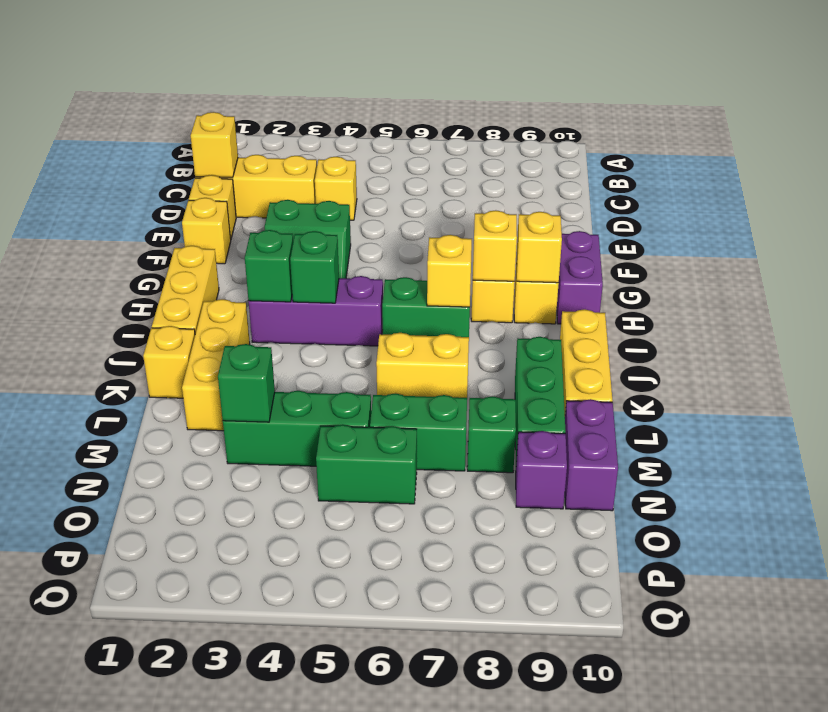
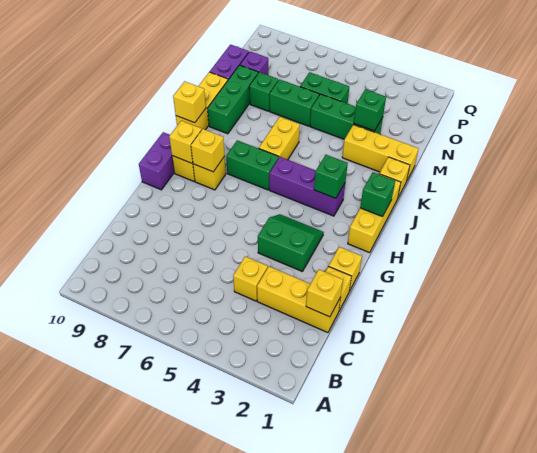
green 1x1 brick [290,231,339,303] -> green 1x1 brick moved to [360,173,395,217]
yellow 1x1 brick [427,235,472,307] -> yellow 1x1 brick moved to [173,81,206,123]
yellow 1x3 brick [182,299,250,431] -> yellow 1x3 brick turned to [342,125,419,182]
yellow 1x2 brick [376,333,469,398] -> yellow 1x2 brick turned to [259,117,300,160]

